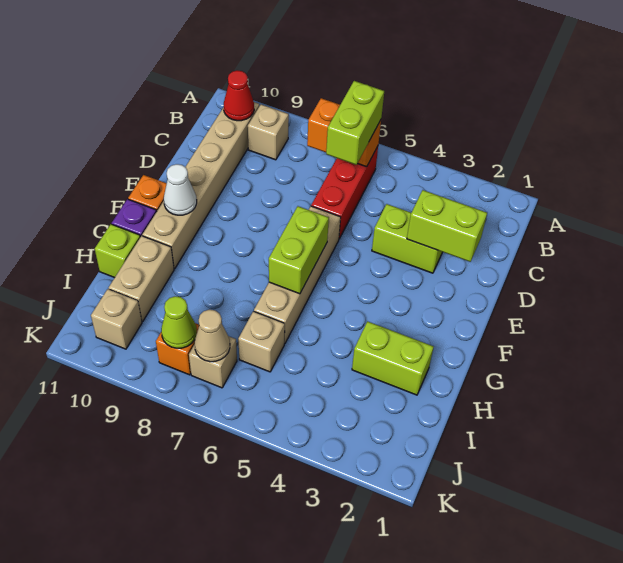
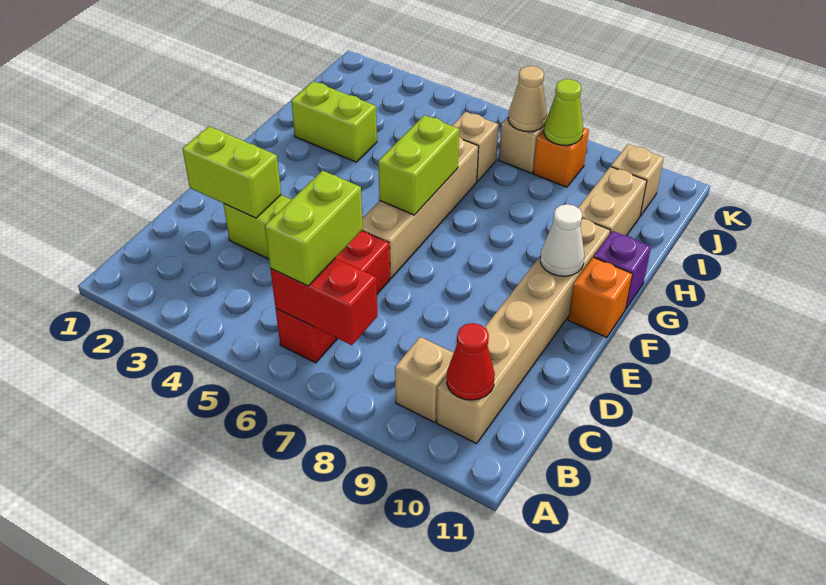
orange 1x2 brick [307,98,381,167] -> red 1x2 brick [270,258,378,345]
lime 1x1 brick [95,224,140,278] -> none

